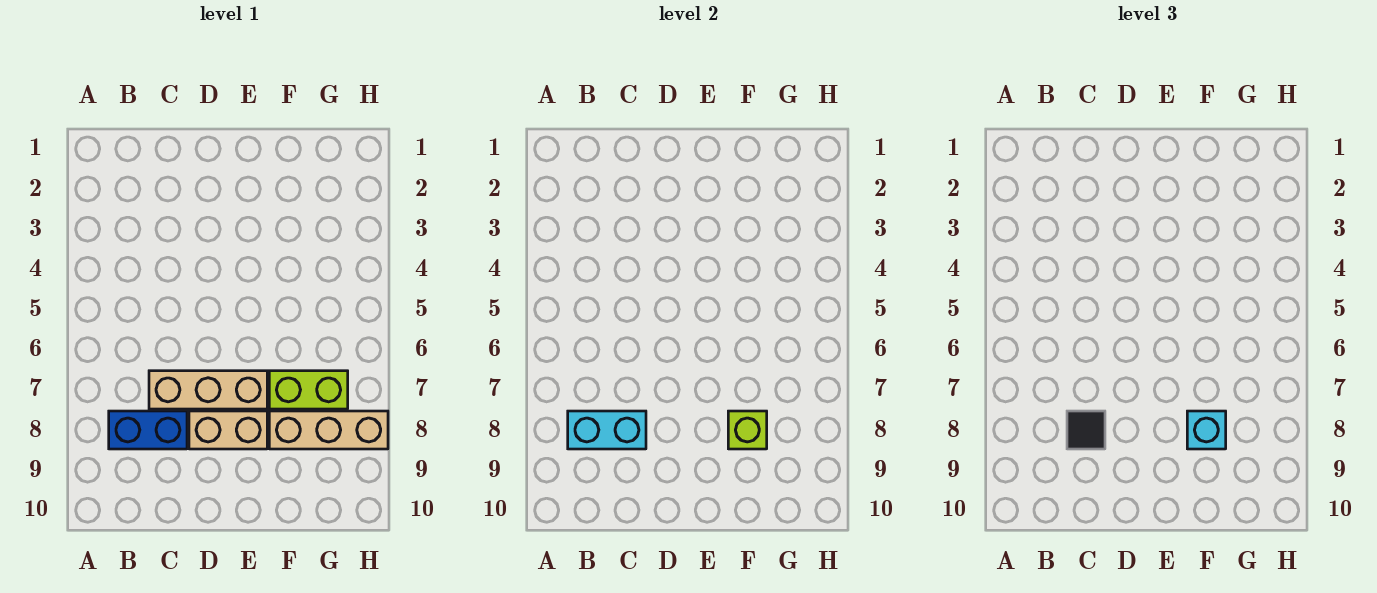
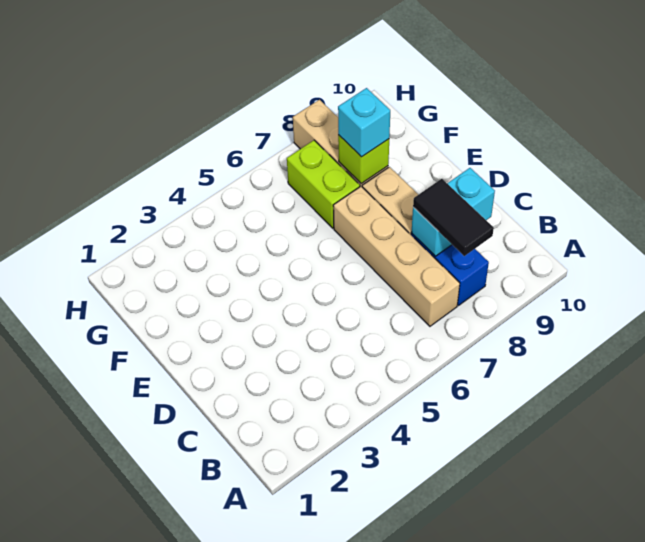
cyan 1x2 brick [568,411,646,449] -> cyan 1x2 brick turned to [411,168,495,256]
tan 1x3 brick [149,371,267,409] -> tan 1x4 brick [333,186,460,326]
black 1x1 tile [1067,411,1105,449] -> black 1x2 tile [413,179,494,256]

